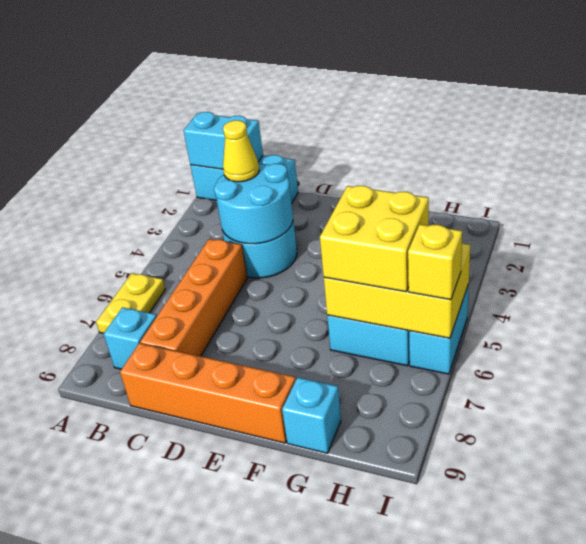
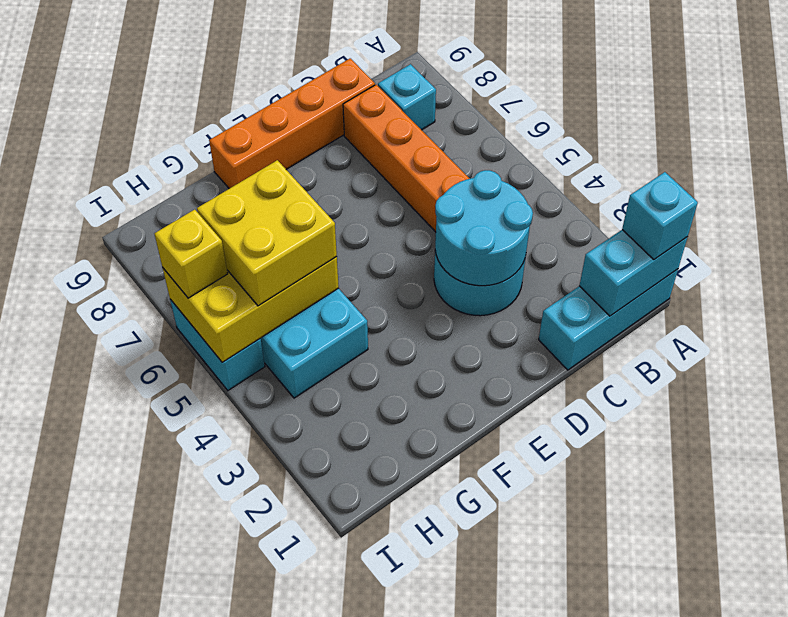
yellow 1x2 plate [96,273,165,333] -> none
yellow 1x1 cone [223,120,259,182] -> none
cyan 1x1 brick [282,377,341,453] -> cyan 1x1 brick moved to [622,172,698,260]

